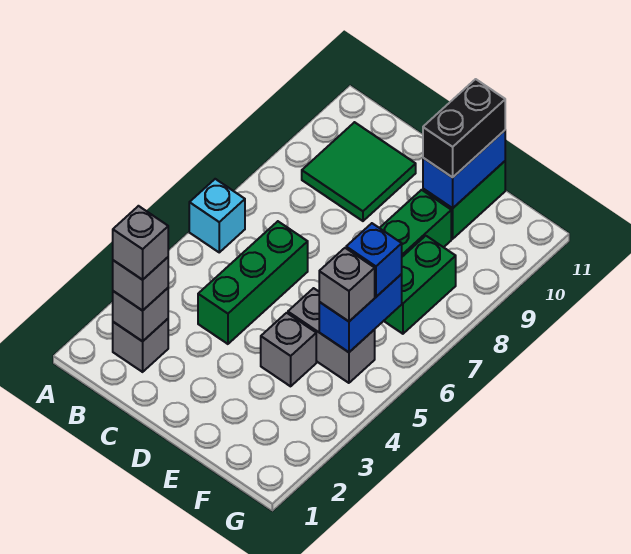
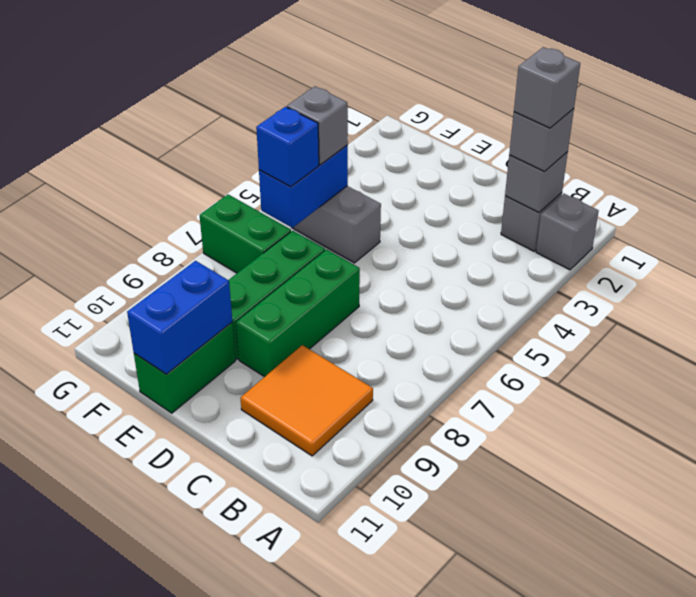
cyan 1x1 brick [189,179,245,252] -> none
green 2x2 tile [302,122,416,221] -> orange 2x2 tile [241,345,373,456]
green 1x3 brick [198,221,308,344] -> green 1x3 brick moved to [236,250,360,377]
grey 1x1 brick [261,313,316,386] -> grey 1x1 brick moved to [536,194,599,270]
black 1x2 brick [423,79,505,177] -> none
green 1x2 brick [384,236,456,334] -> green 1x2 brick turned to [200,194,291,273]

